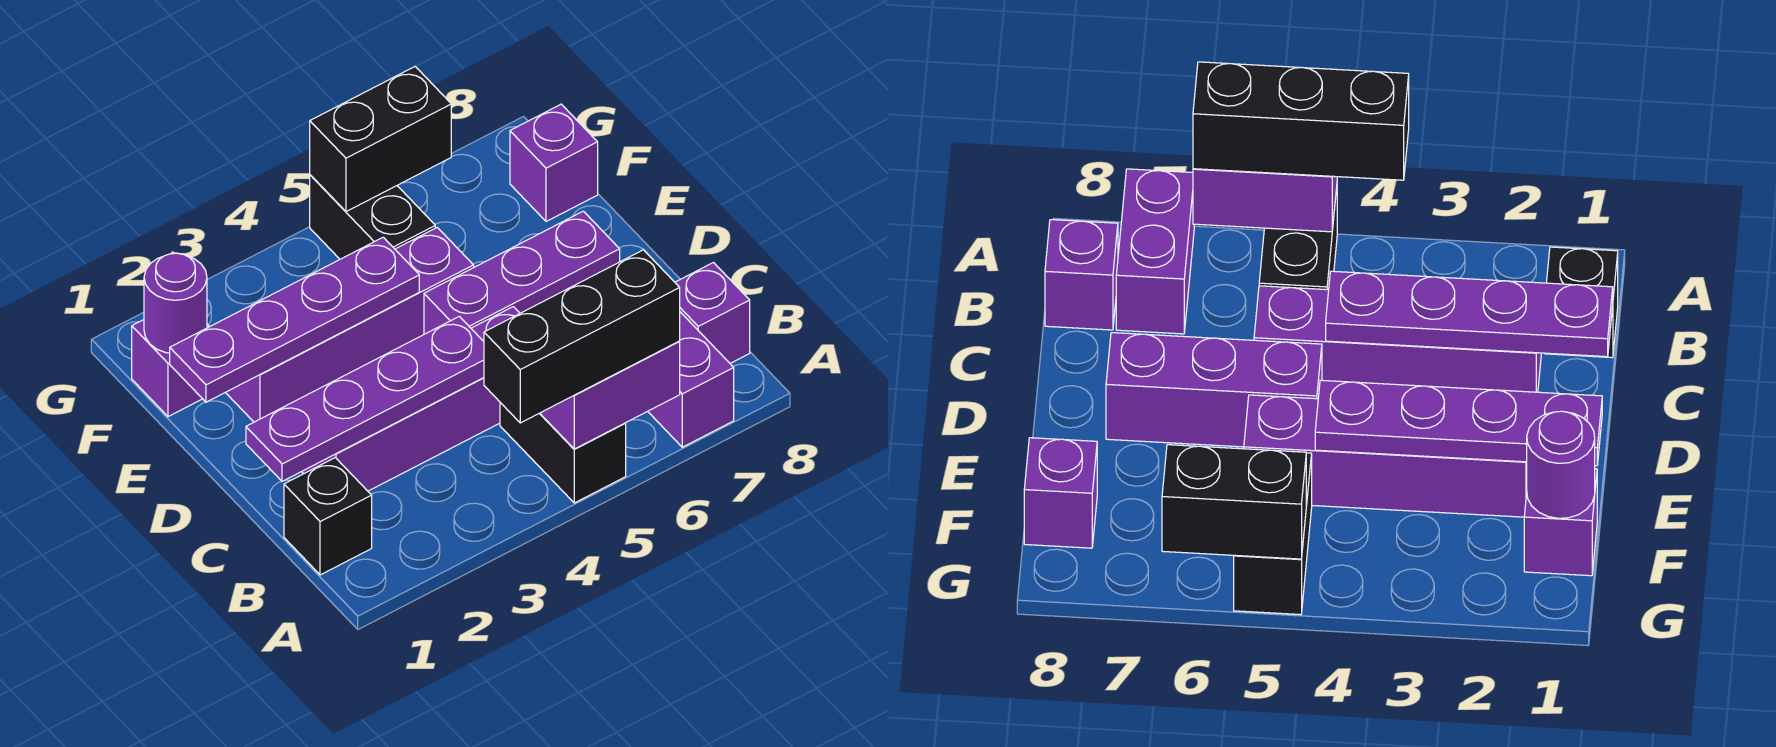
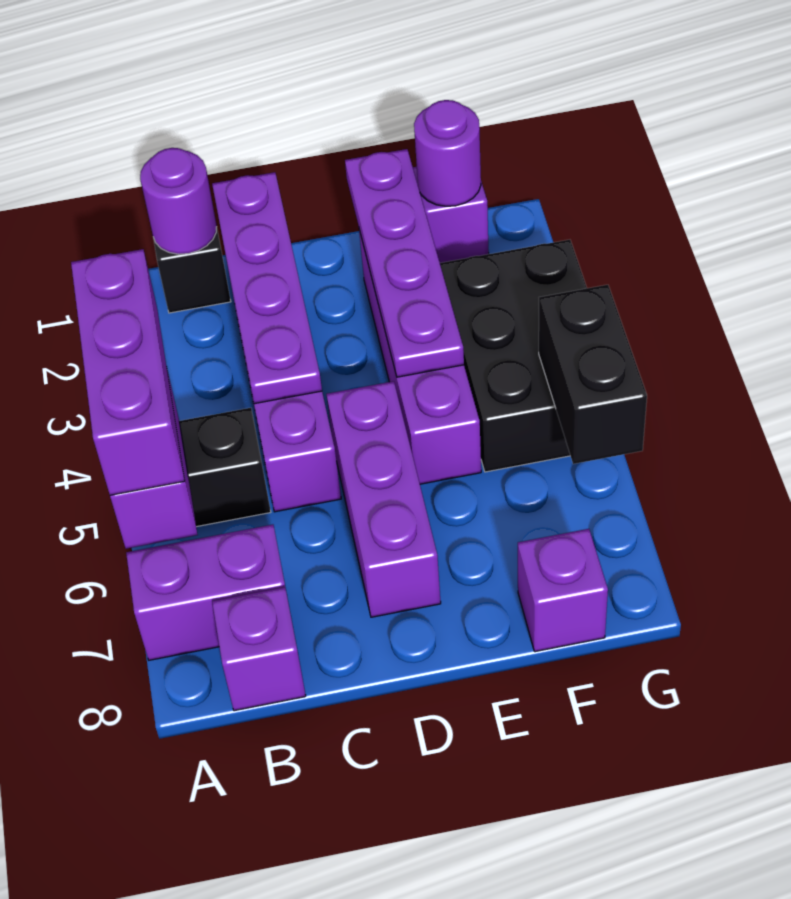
black 1x3 brick [484,250,680,423] -> purple 1x3 brick [71,249,185,495]
none -> purple 1x1 round brick [140,148,217,254]
black 1x2 brick [310,175,435,259] -> black 2x3 brick [440,240,587,472]

